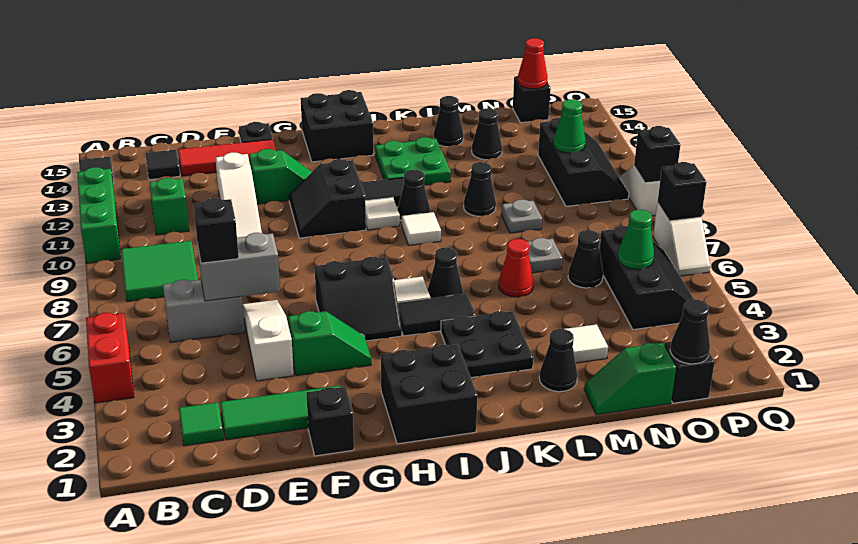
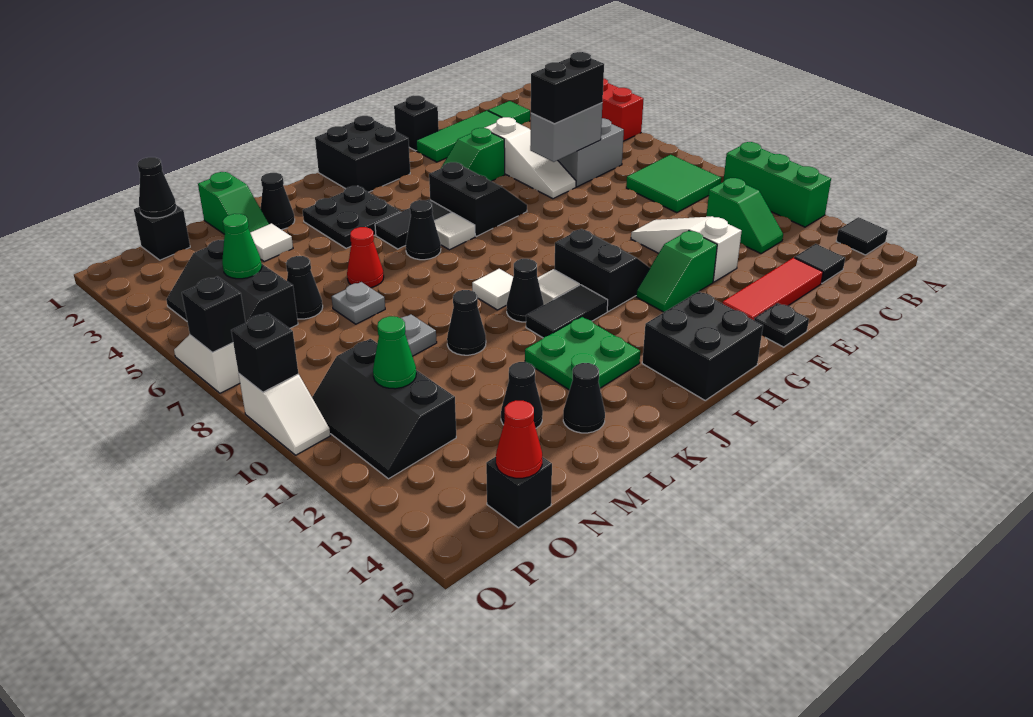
black 1x1 brick [194,198,239,263] -> black 1x2 brick [531,52,604,124]
black 2x2 slope [315,257,402,341] -> black 2x2 slope turned to [429,162,527,236]
green 1x2 slope [584,343,676,415] -> green 1x2 slope turned to [198,172,269,234]

